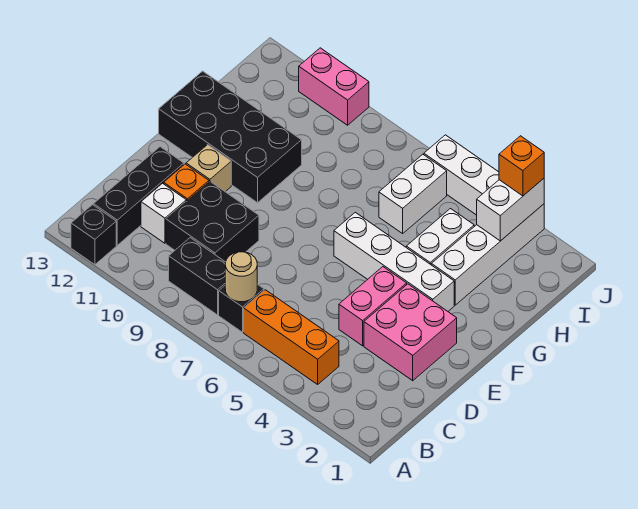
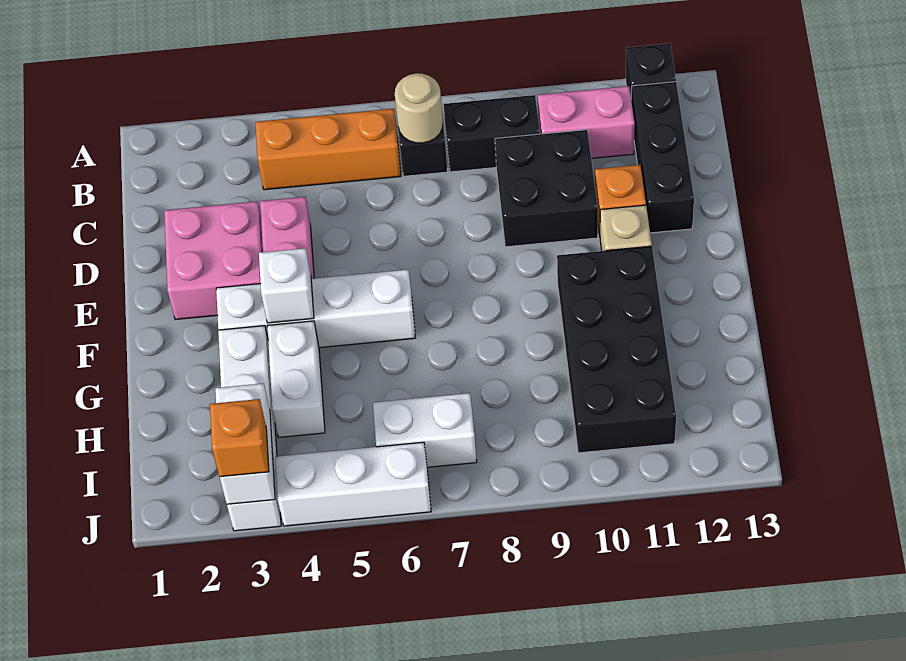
white 1x1 brick [141,183,186,243] -> white 1x1 brick moved to [259,248,314,323]
black 2x4 brick [159,71,302,203] -> black 2x4 brick turned to [557,246,676,453]
white 1x2 brick [379,154,447,233] -> white 1x2 brick turned to [373,393,477,467]
pink 1x2 brick [299,48,369,125] -> pink 1x2 brick moved to [538,86,635,158]

